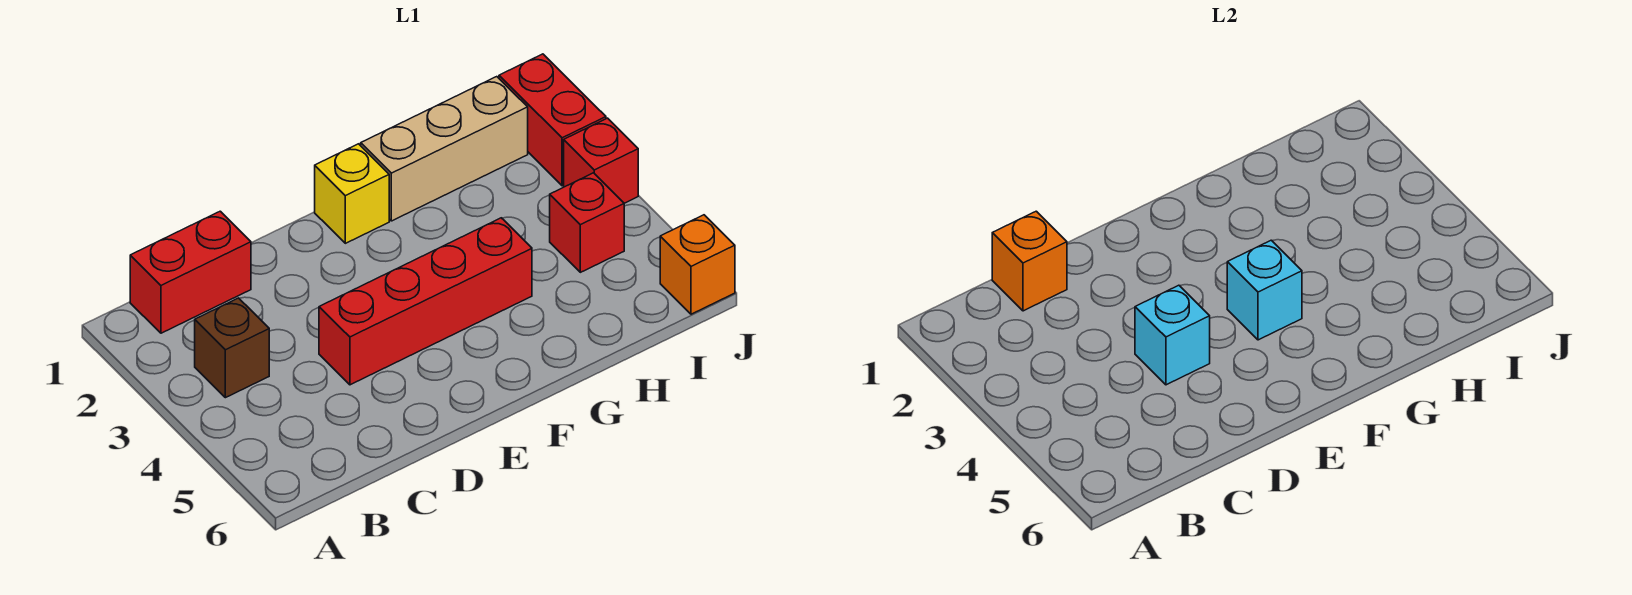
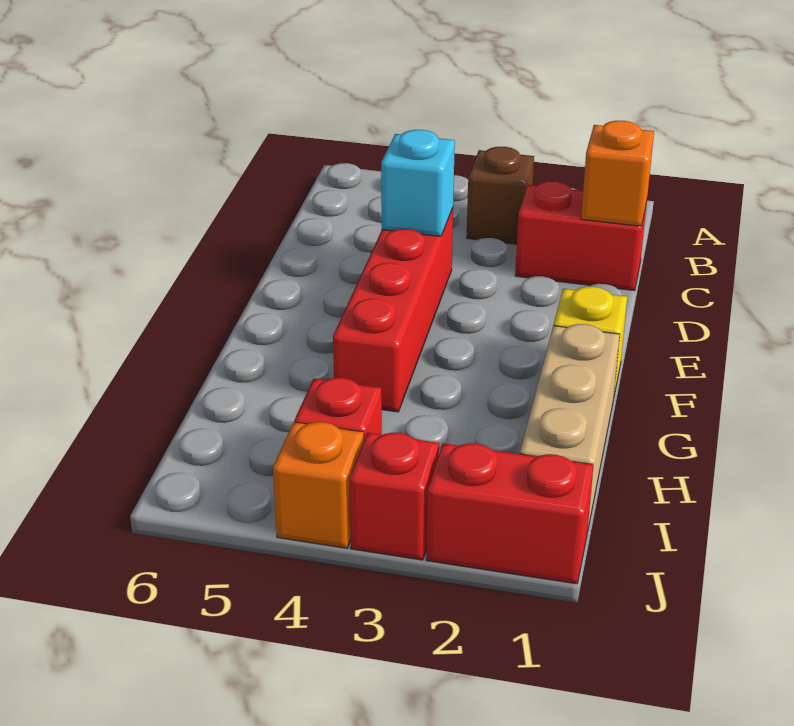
red 1x2 brick [130,211,251,333] -> red 1x2 brick turned to [515,181,647,291]
cyan 1x1 brick [1227,240,1302,340] -> none
orange 1x1 brick [660,215,735,314] -> orange 1x1 brick moved to [273,422,364,548]

